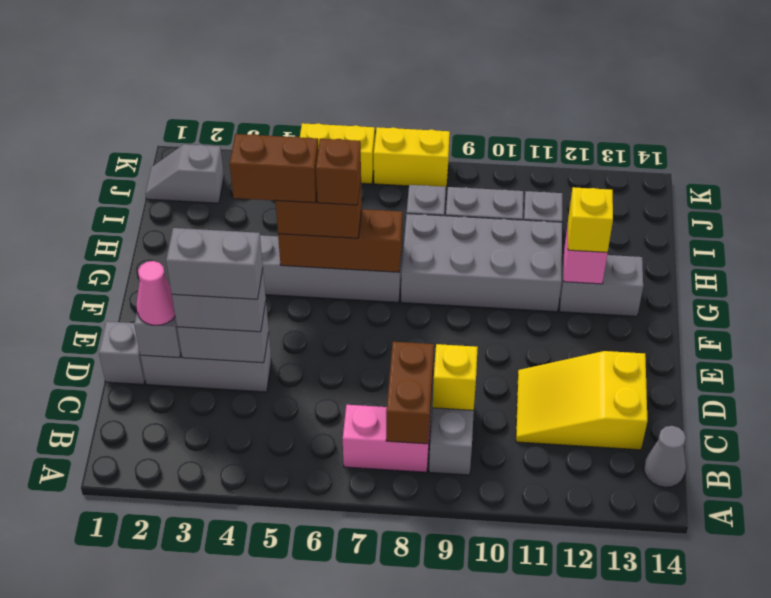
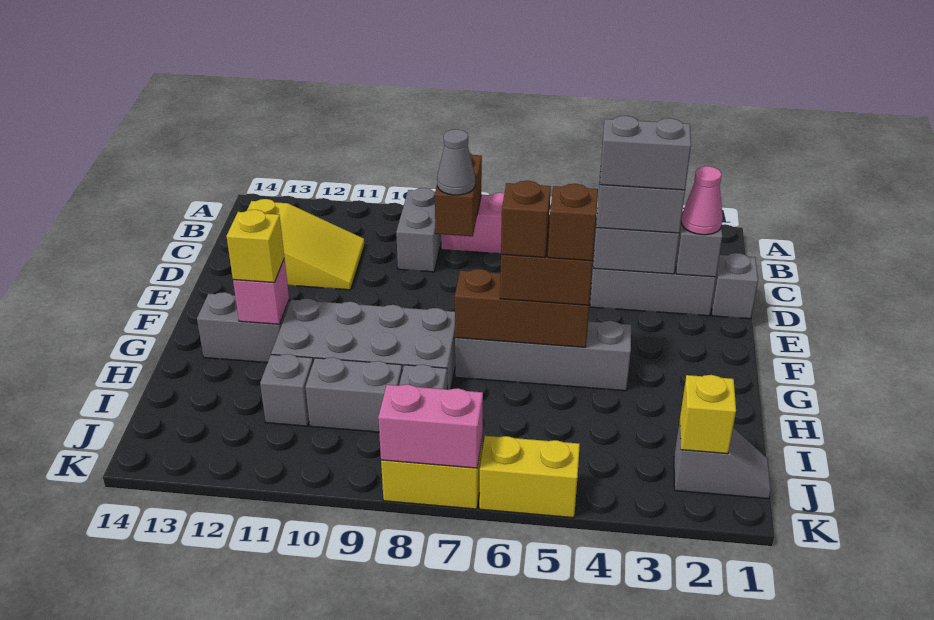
grey 1x1 cone [644,426,686,487] -> grey 1x1 cone moved to [437,129,475,195]
yellow 1x1 brick [433,344,478,410] -> yellow 1x1 brick moved to [680,375,736,454]
brown 1x2 brick [230,134,318,203] -> brown 1x1 brick [548,184,598,261]
none -> pink 1x2 brick [378,384,483,468]

